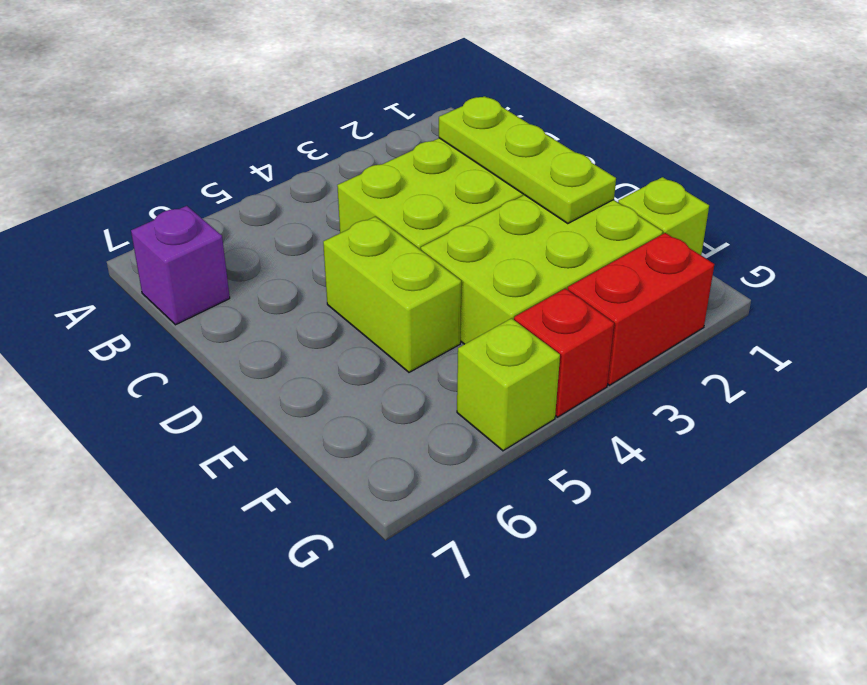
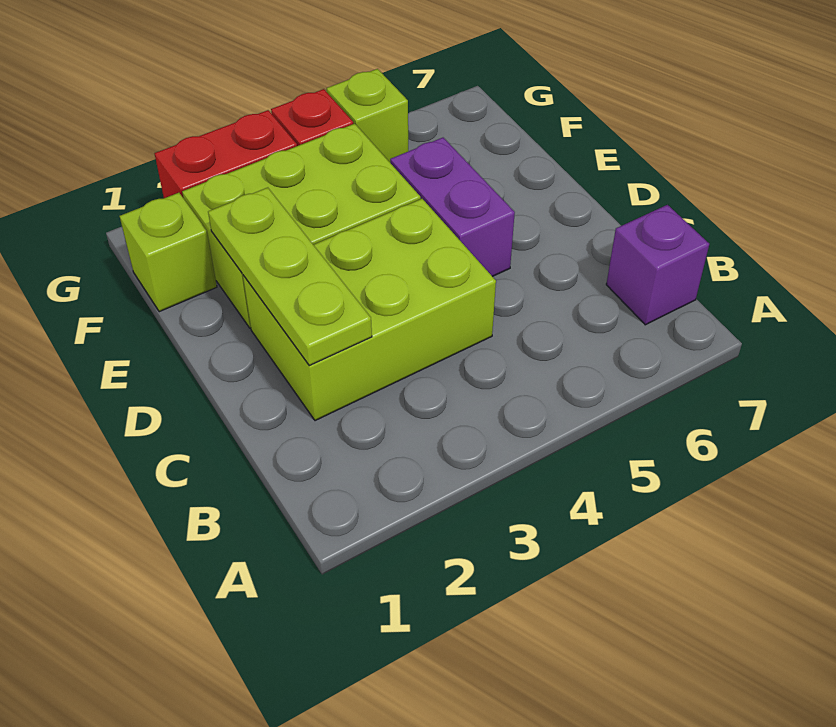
lime 1x2 brick [323,216,461,372] -> purple 1x2 brick [390,138,515,277]

